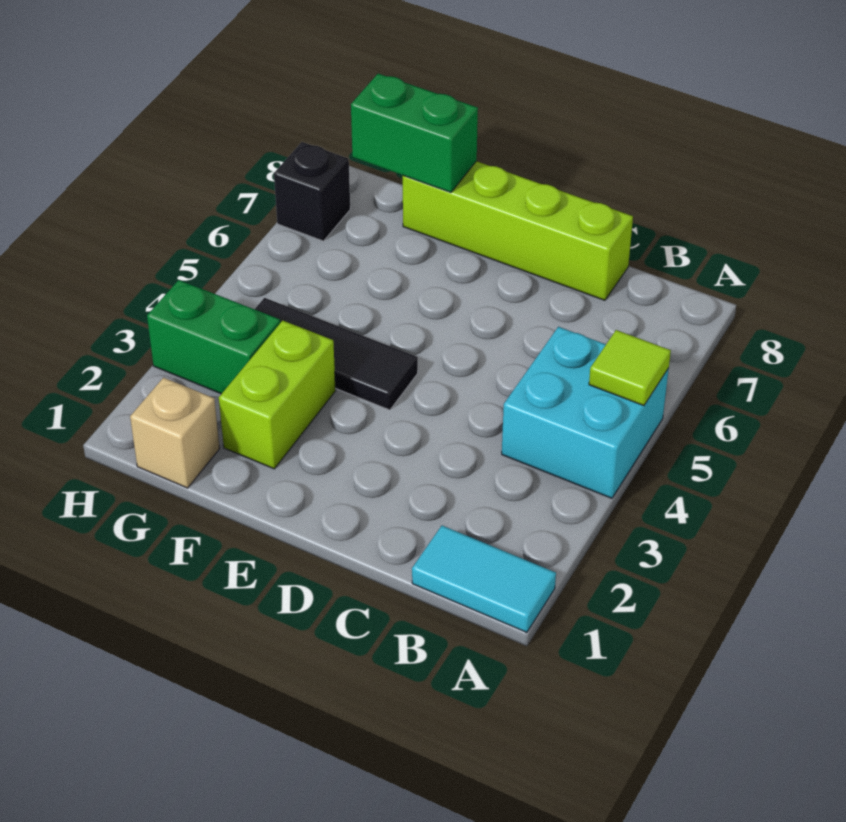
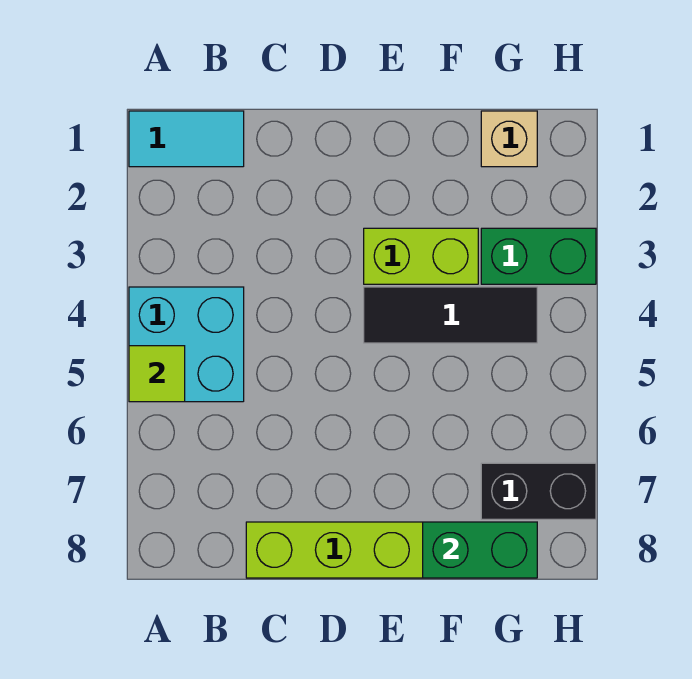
lime 1x2 brick [219,321,336,469] -> lime 1x2 brick turned to [364,228,478,284]
black 1x1 brick [274,142,350,241] -> black 1x2 brick [481,463,596,519]

